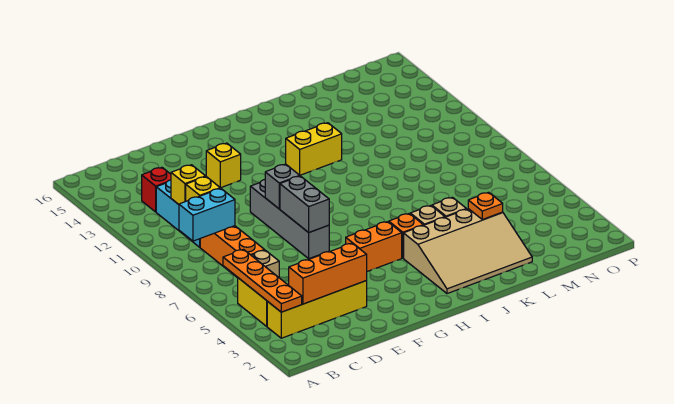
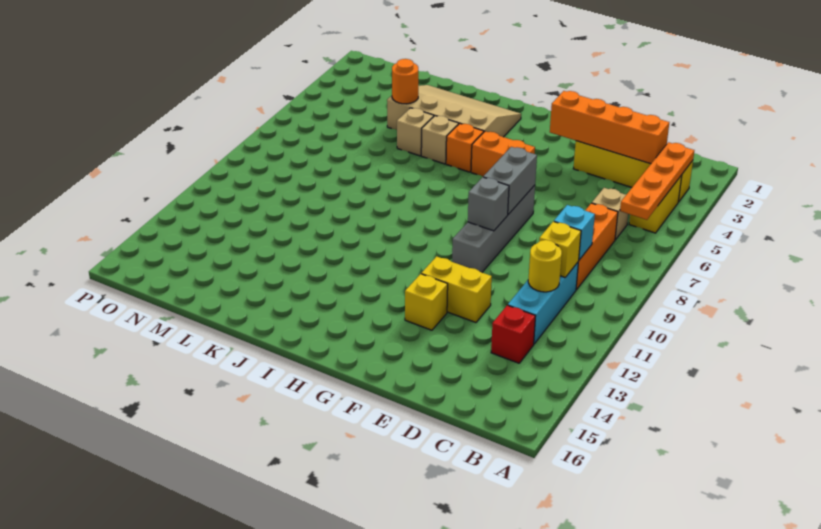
cyan 1x2 brick [179,188,235,241] -> cyan 1x1 brick [554,205,595,260]
orange 1x3 brick [289,243,367,304] -> orange 1x4 brick [550,91,669,164]
yellow 1x1 brick [171,165,206,204] -> yellow 1x1 round brick [528,240,562,292]
yellow 1x2 brick [286,123,342,175] -> yellow 1x2 brick moved to [421,256,492,323]
orange 1x1 plate [468,192,503,219] -> orange 1x1 round brick [392,59,418,104]

